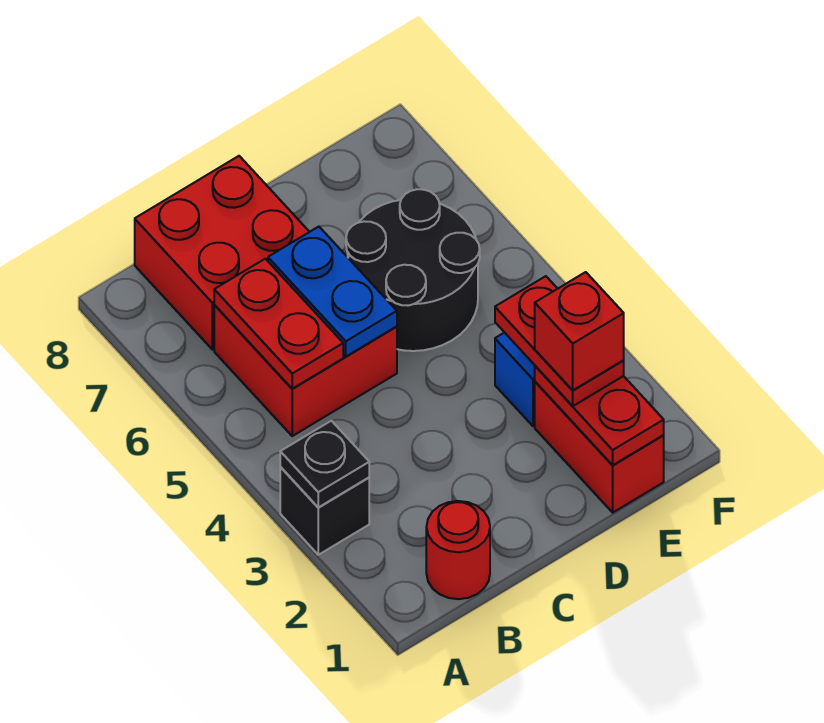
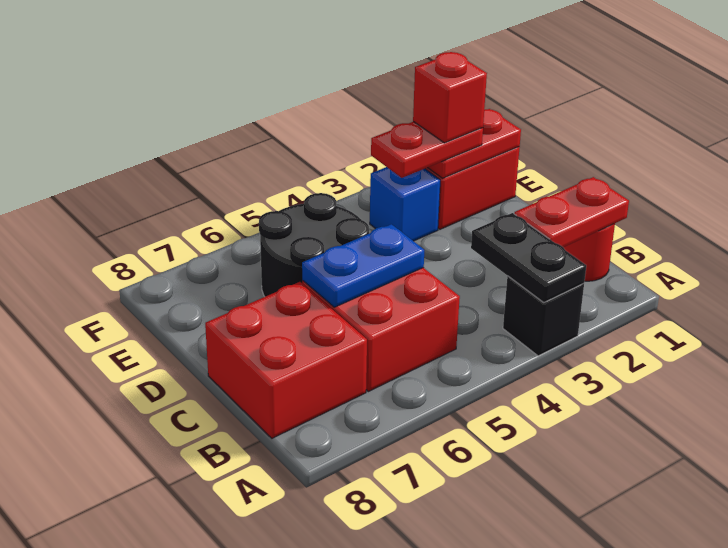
black 1x1 plate [280,421,369,507] -> black 1x2 plate [471,213,586,302]
red 1x2 plate [214,259,343,389] -> red 1x2 plate moved to [514,177,629,247]

